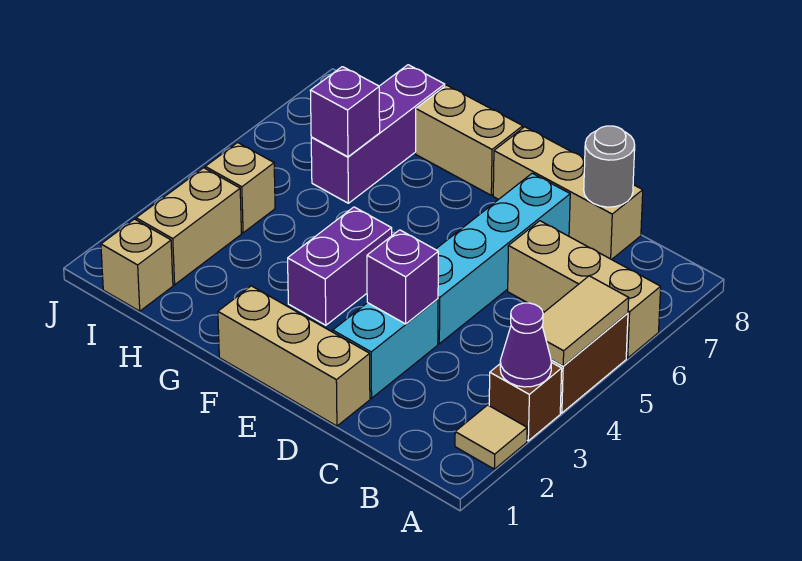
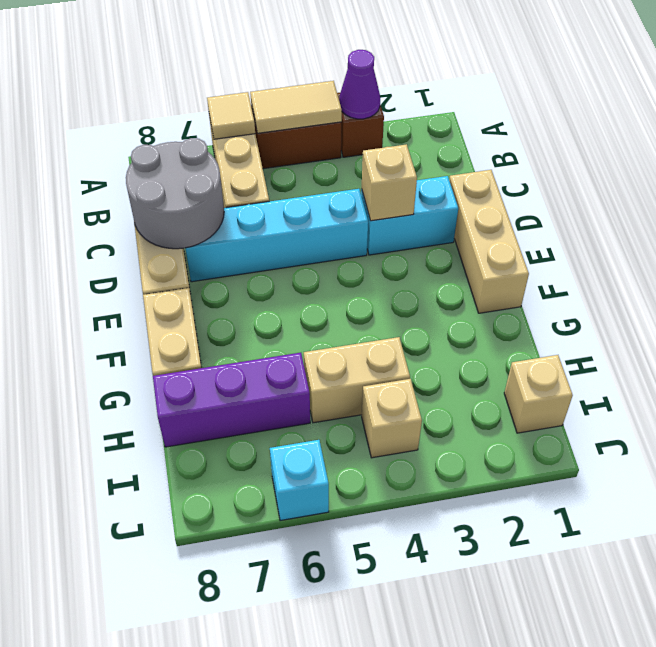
tan 1x1 tile [455,405,527,469] -> tan 1x1 tile moved to [207,92,255,139]
grey 1x1 round brick [584,126,635,207] -> grey 2x2 round brick [126,138,224,249]
purple 1x1 brick [367,230,438,324] -> tan 1x1 brick [362,144,417,221]
purple 1x2 brick [288,207,392,325] -> none
purple 1x1 brick [310,67,380,157] -> none
tan 1x2 brick [136,168,241,285] -> tan 1x2 brick moved to [304,337,410,423]
none -> cyan 1x1 brick [270,440,329,521]

